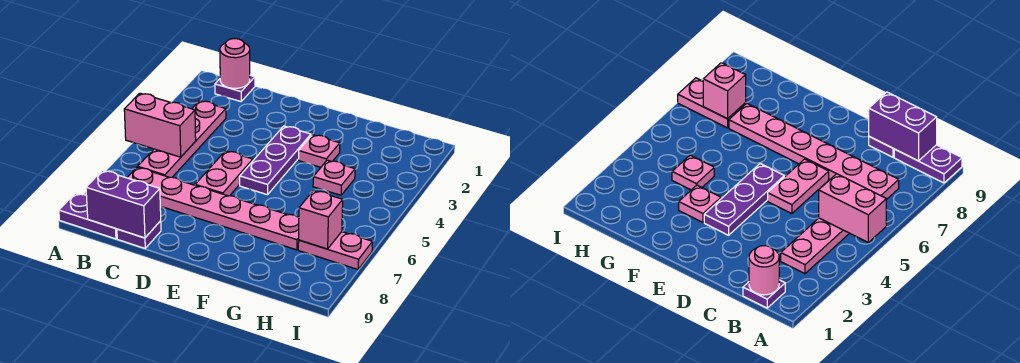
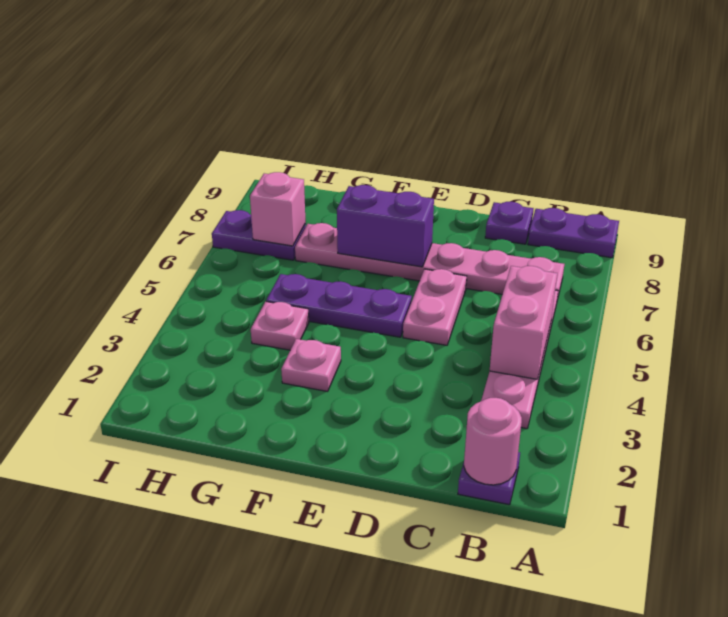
pink 1x2 brick [124,93,196,157] -> pink 1x2 brick turned to [490,266,557,379]
purple 1x2 brick [86,170,161,238] -> purple 1x2 brick moved to [337,185,434,267]
purple 1x3 plate [240,126,311,195] -> purple 1x3 plate turned to [266,274,412,337]
pink 1x2 plate [298,232,372,269] -> purple 1x2 plate [212,210,306,260]

